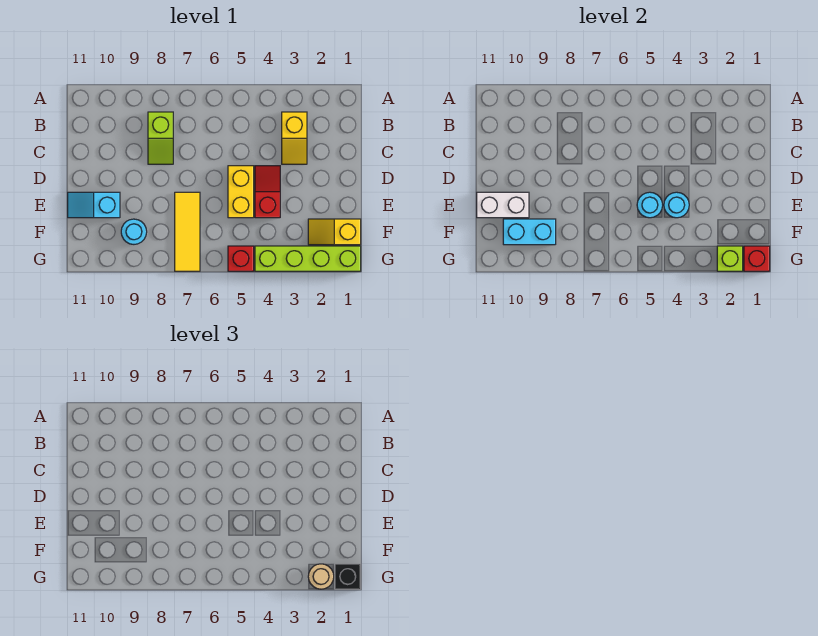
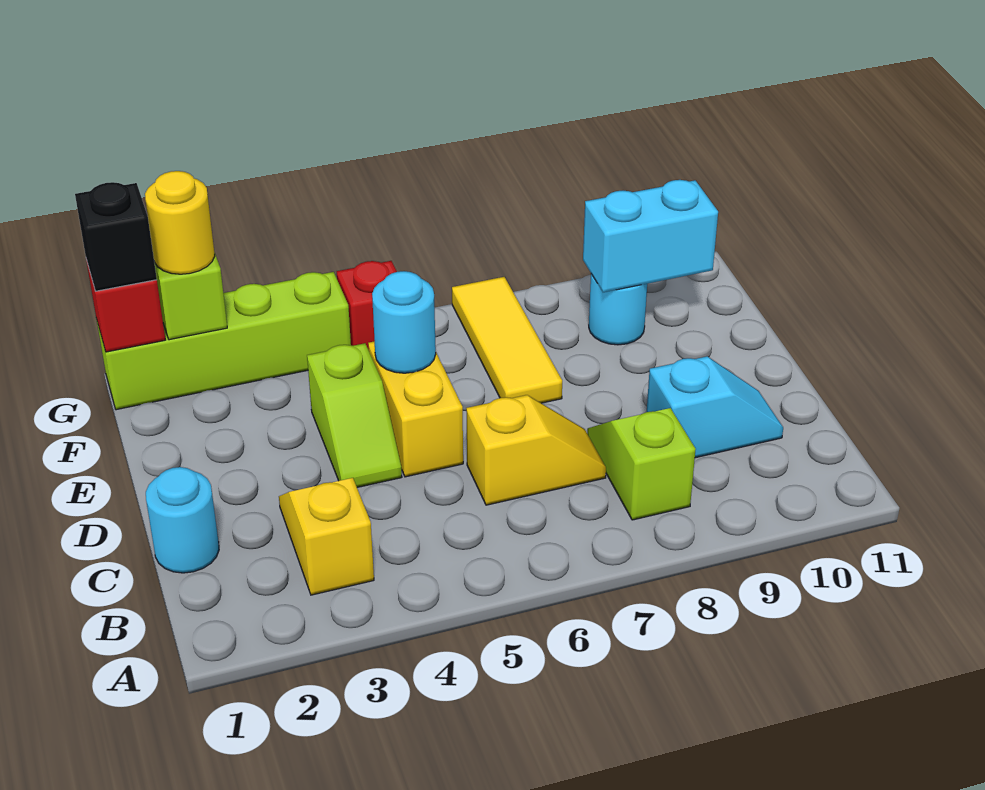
red 1x2 slope [255,166,280,218] -> lime 1x2 slope [307,343,402,487]
cyan 1x1 round brick [664,192,689,218] -> cyan 1x1 round brick moved to [146,467,219,573]
cyan 1x2 slope [68,192,120,218] -> cyan 1x2 slope moved to [647,356,783,458]
white 1x2 brick [477,192,529,218] -> none
yellow 1x2 slope [308,219,361,245] -> yellow 1x2 slope moved to [466,395,606,505]
tan 1x1 round brick [308,564,334,589] -> yellow 1x1 round brick [145,171,215,274]

